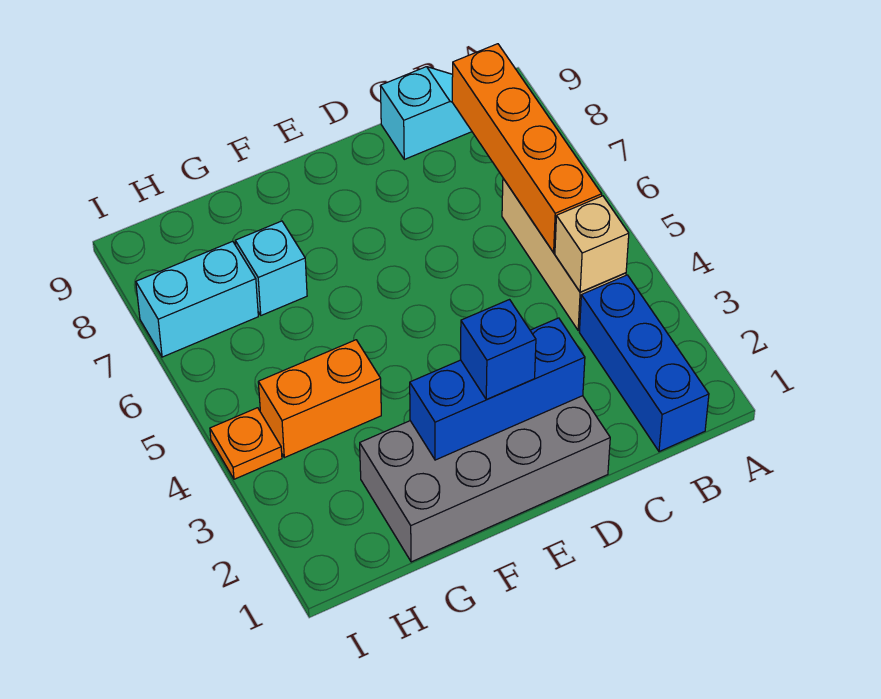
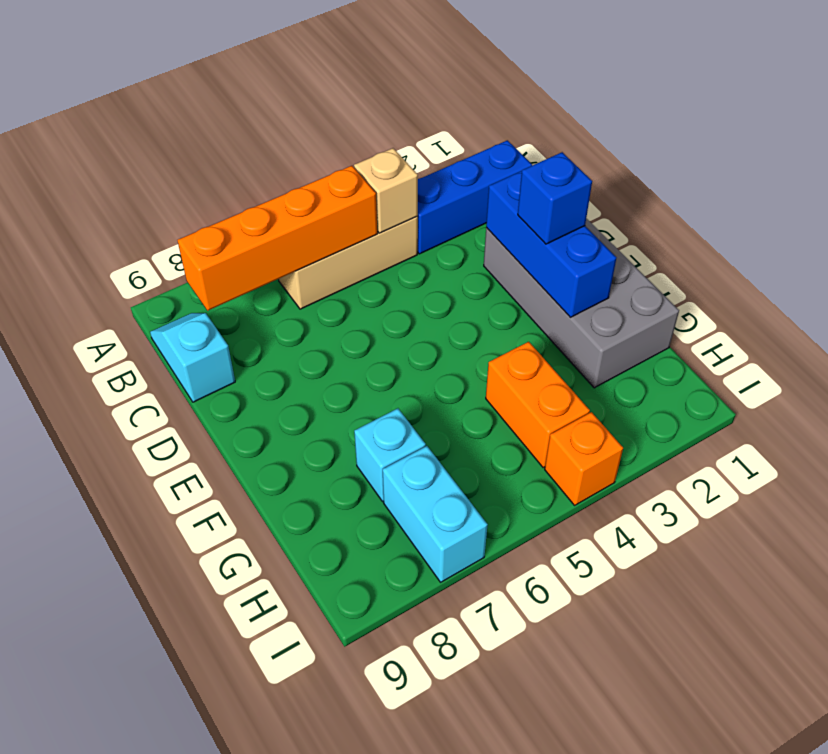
orange 1x1 plate [210,408,282,479] -> orange 1x1 brick [545,412,623,505]

